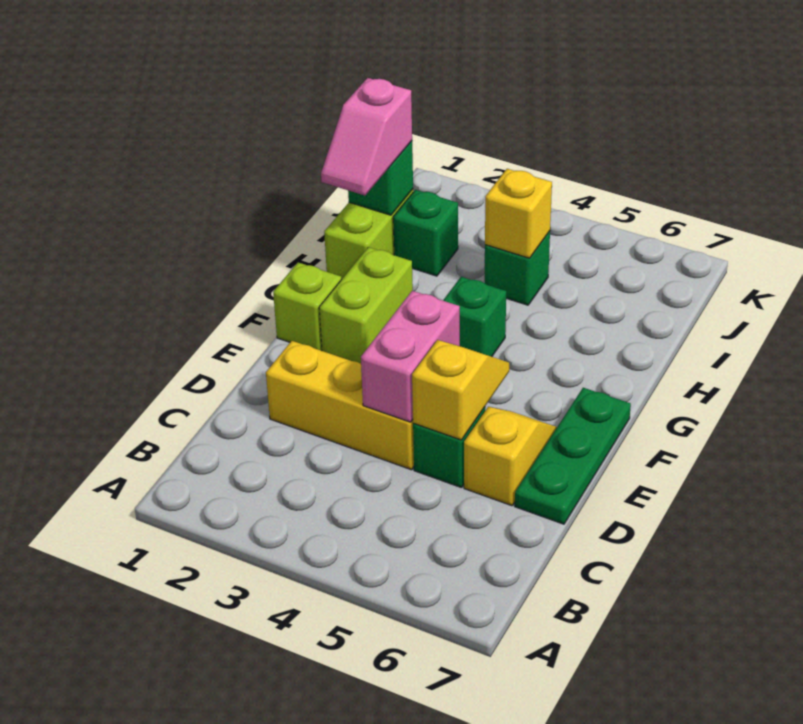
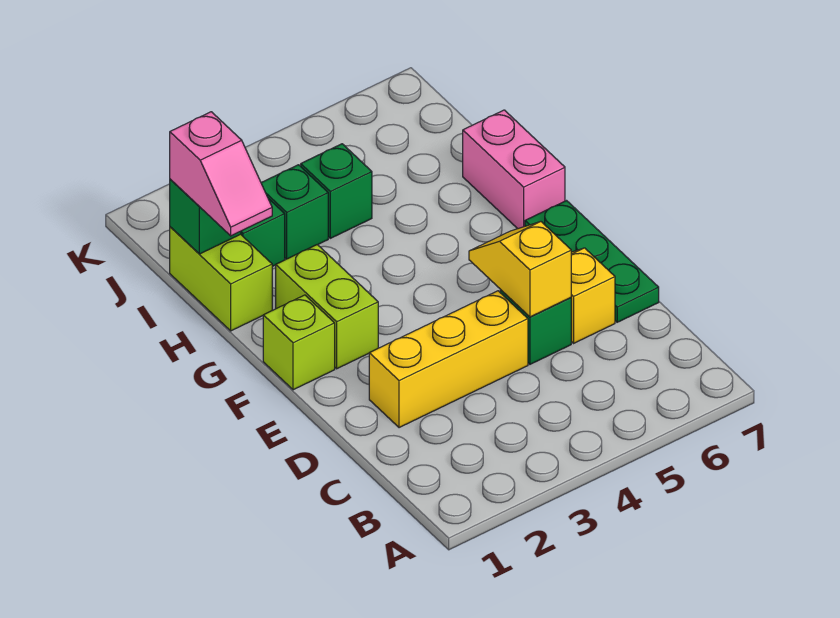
pink 1x2 brick [361,291,460,422] -> pink 1x2 brick moved to [463,110,565,229]
green 1x1 brick [443,277,506,357] -> green 1x1 brick moved to [261,165,328,259]
yellow 1x1 brick [485,169,552,258] -> none

